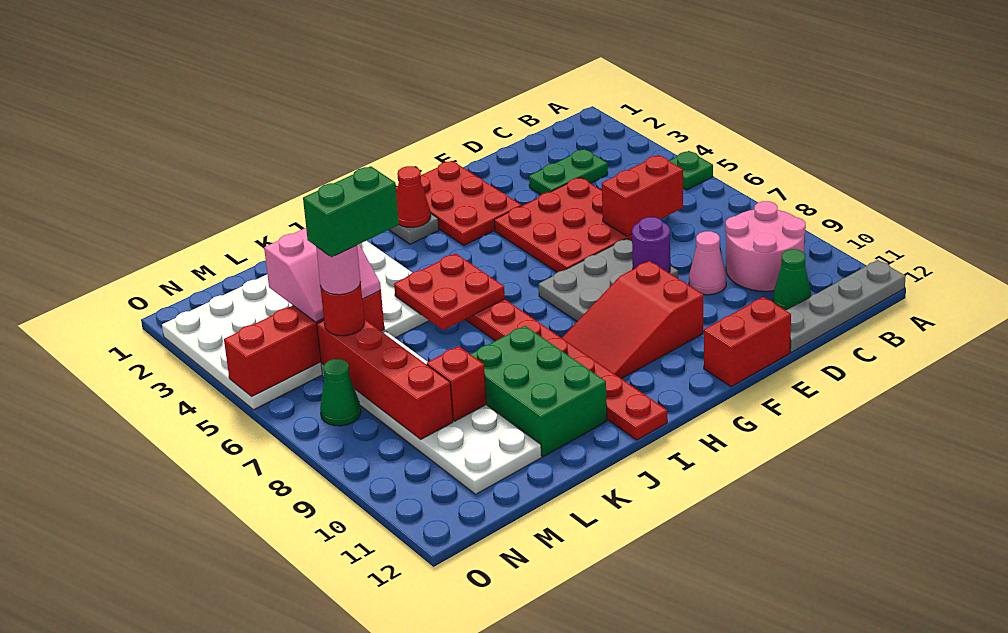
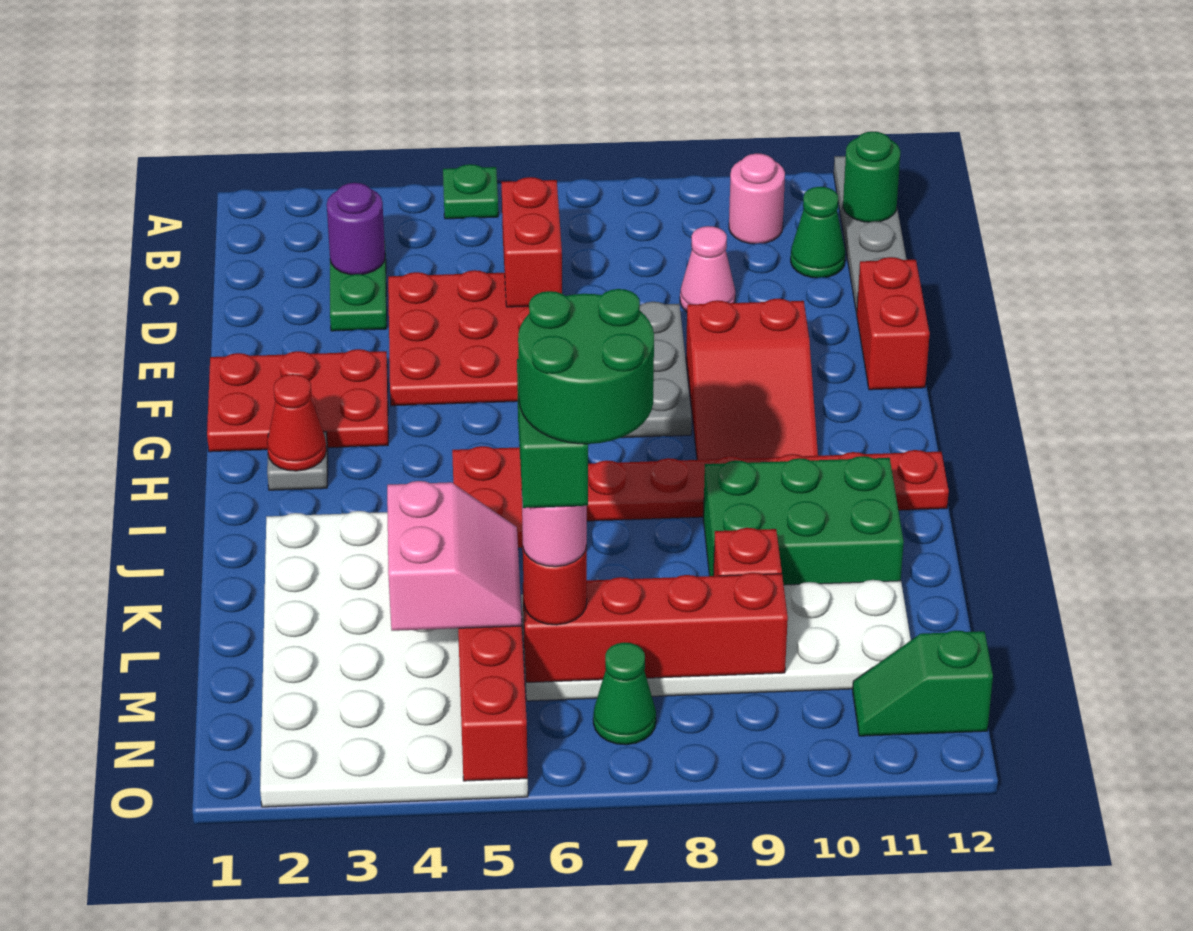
pink 2x2 round brick [725,201,806,291] -> pink 1x1 round brick [729,153,785,244]
none -> green 1x1 round brick [843,132,900,222]
purple 1x1 round brick [632,217,670,273] -> purple 1x1 round brick moved to [327,183,385,275]
none -> green 2x2 round brick [518,289,654,444]
none -> green 1x2 slope [853,631,993,736]

